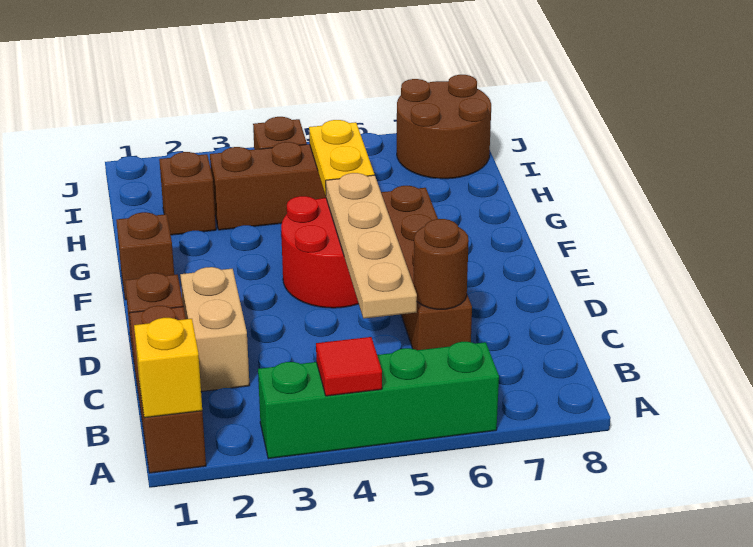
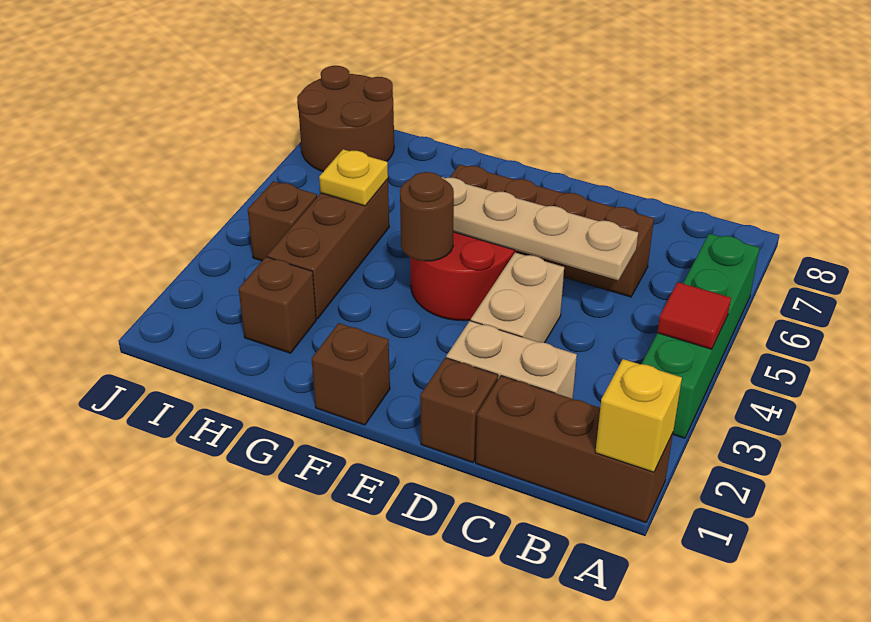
brown 1x1 round brick [414,219,469,309] -> brown 1x1 round brick moved to [400,172,454,261]
none -> tan 1x2 brick [470,253,564,343]
yellow 1x2 plate [309,120,374,195] -> yellow 1x1 plate [319,149,388,206]

